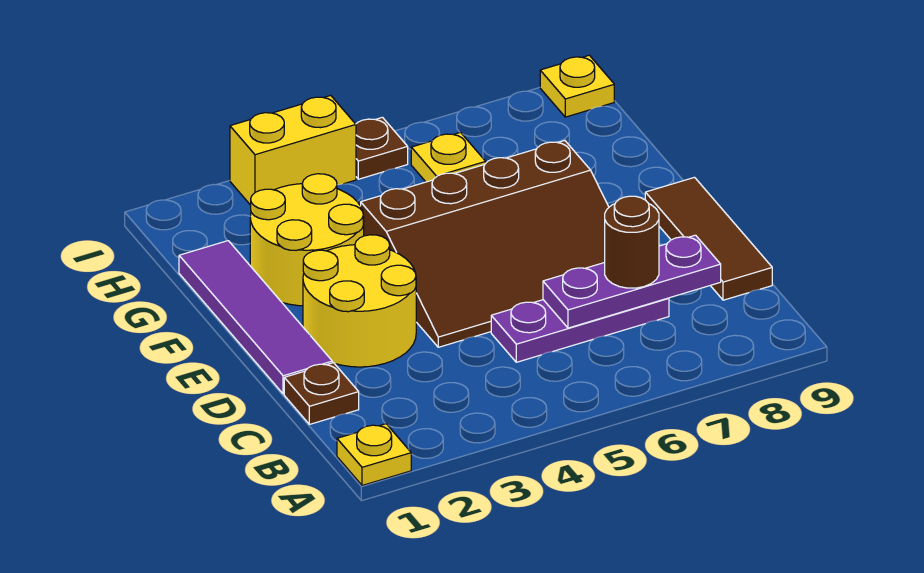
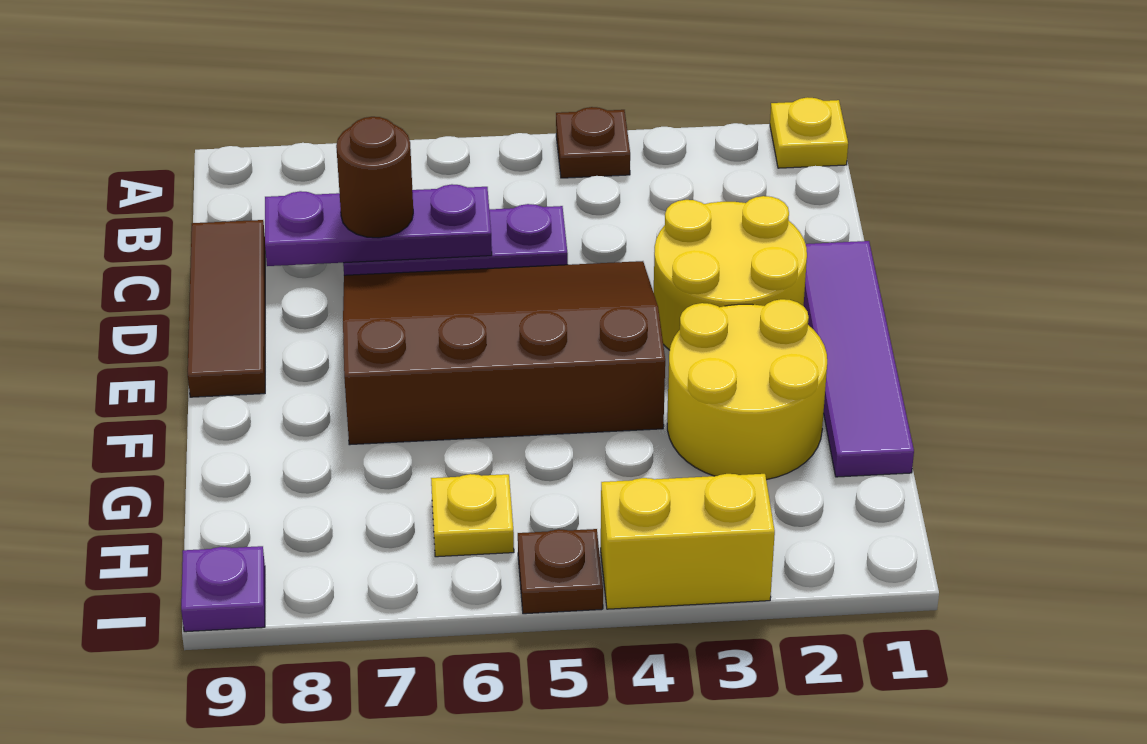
brown 1x1 plate [284,363,359,424] -> brown 1x1 plate moved to [556,107,630,178]
yellow 1x1 plate [540,55,614,117] -> purple 1x1 plate [181,546,265,632]

